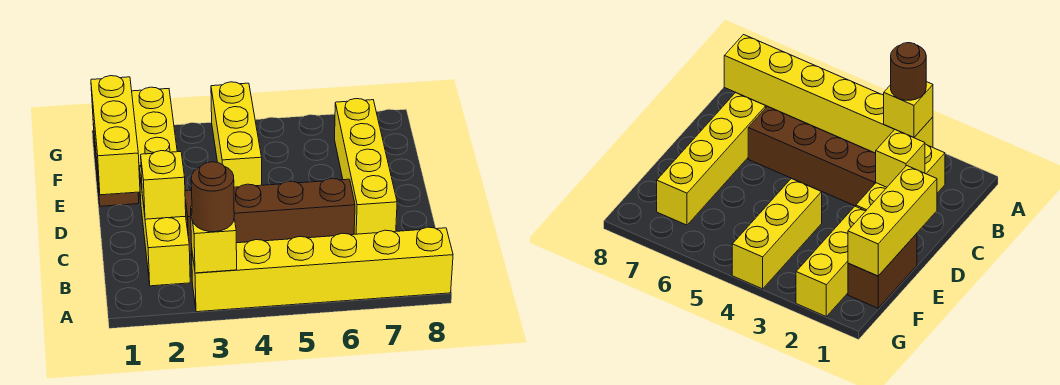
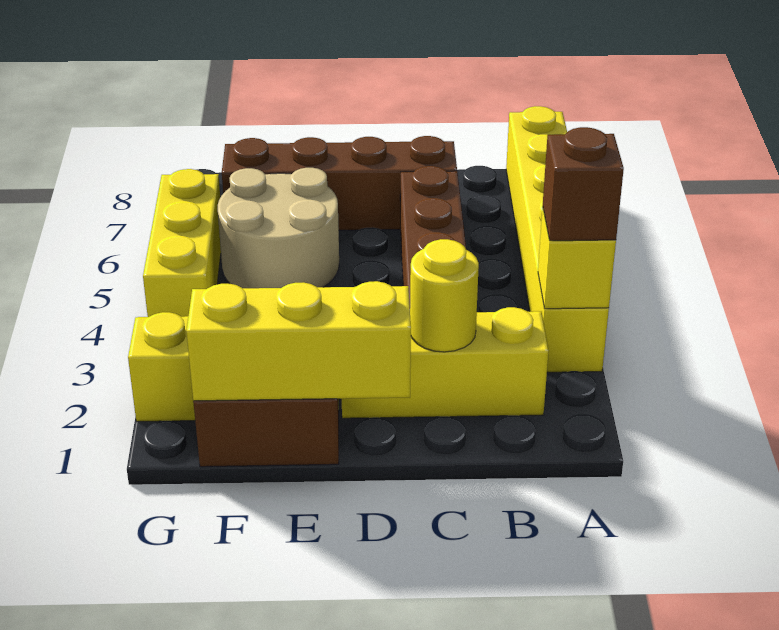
brown 1x1 round brick [191,162,234,232] -> brown 1x1 brick [543,127,624,241]
yellow 1x1 brick [141,151,186,219] -> yellow 1x1 round brick [410,239,479,352]
yellow 1x4 brick [335,99,397,234] -> brown 1x4 brick [222,136,457,230]
yellow 1x3 brick [211,82,262,187] -> yellow 1x3 brick turned to [143,169,221,317]
none -> tan 2x2 round brick [218,168,339,288]

